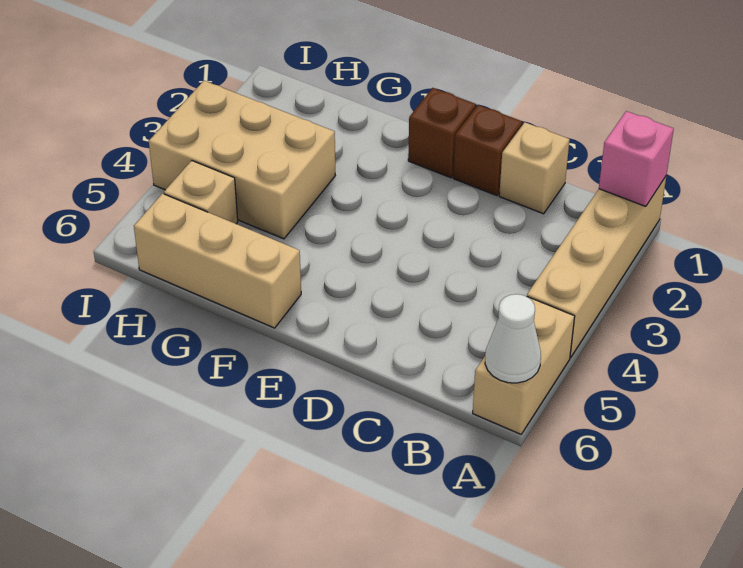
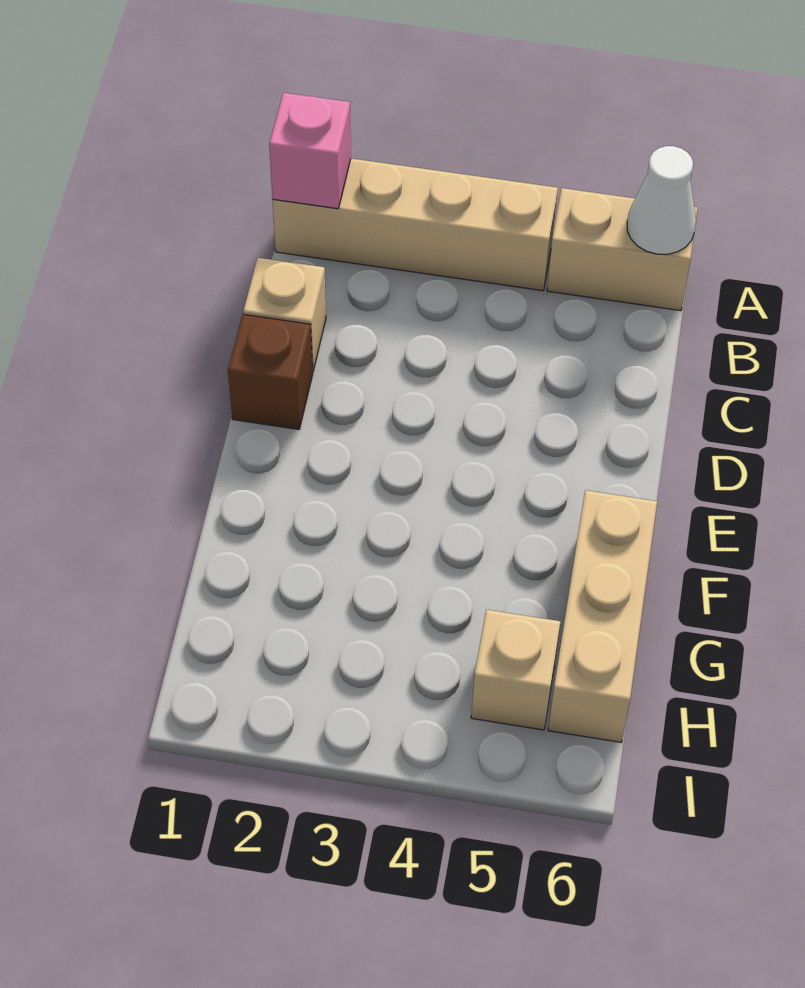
brown 1x1 brick [408,88,476,178] -> none
tan 2x3 brick [149,81,335,239] -> none

